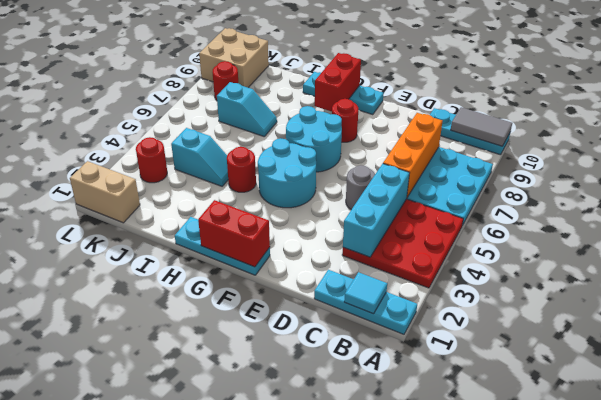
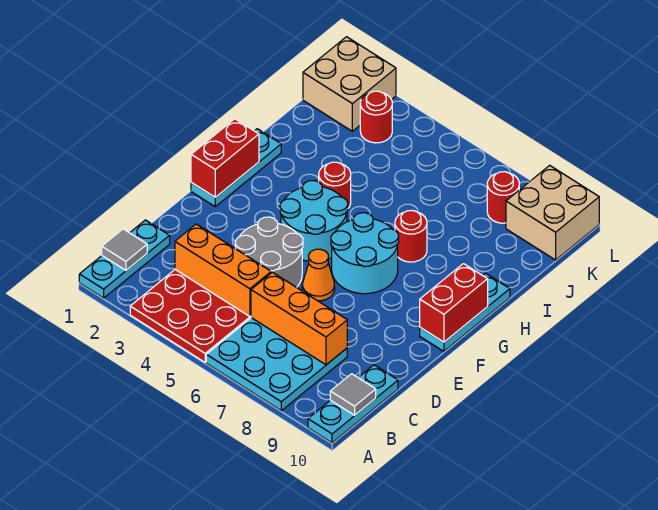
grey 1x2 tile [451,107,512,146] -> grey 1x1 tile [330,374,376,415]
cyan 1x1 tile [344,272,387,314] -> grey 1x1 tile [102,229,147,270]
cyan 1x3 brick [343,164,409,257] -> orange 1x3 brick [175,224,271,316]
grey 1x1 round brick [346,165,375,210] -> grey 2x2 round brick [235,217,303,287]
none -> orange 1x1 cone [302,249,335,301]
red 1x1 round brick [332,99,358,142] -> red 1x1 round brick moved to [395,211,427,262]
red 1x2 brick [315,53,361,112] -> red 1x2 brick turned to [420,264,488,342]
cyan 1x2 slope [171,128,228,186] -> none
cyan 1x2 slope [217,82,277,137] -> none
tan 1x2 brick [70,161,140,223] -> tan 2x2 brick [303,37,396,131]

